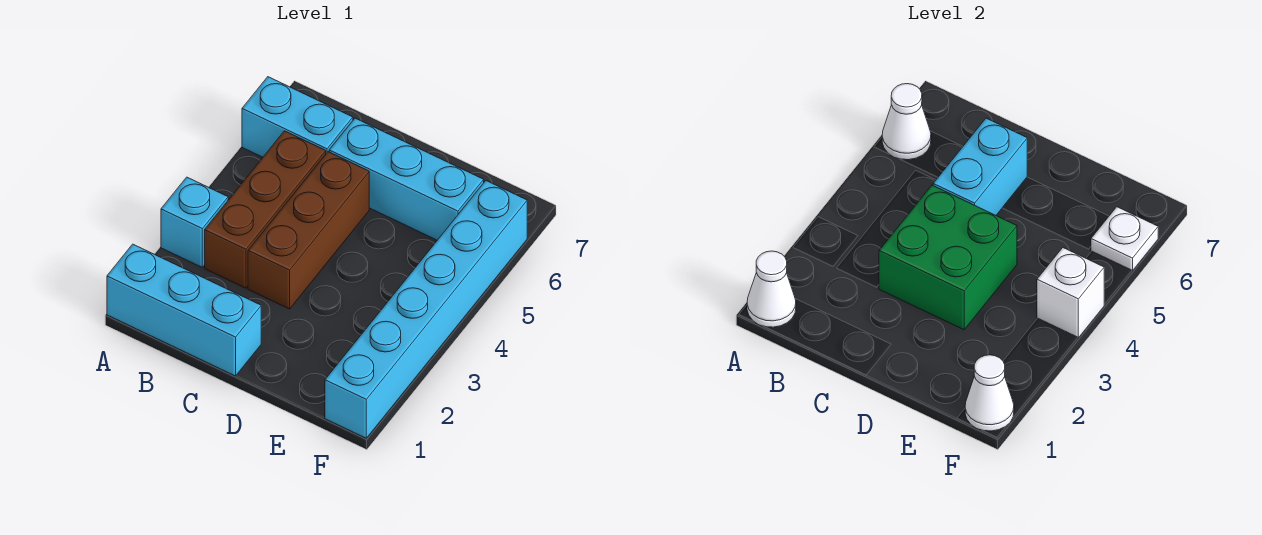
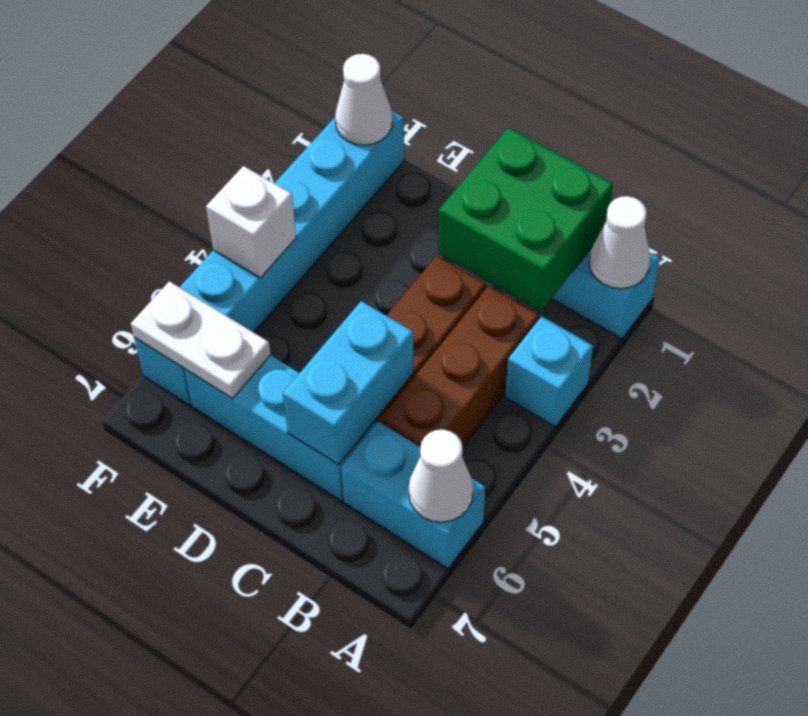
green 2x2 brick [879,185,1017,330] -> green 2x2 brick moved to [438,128,613,312]
white 1x1 plate [1091,207,1158,271] -> white 1x2 plate [131,281,271,398]

